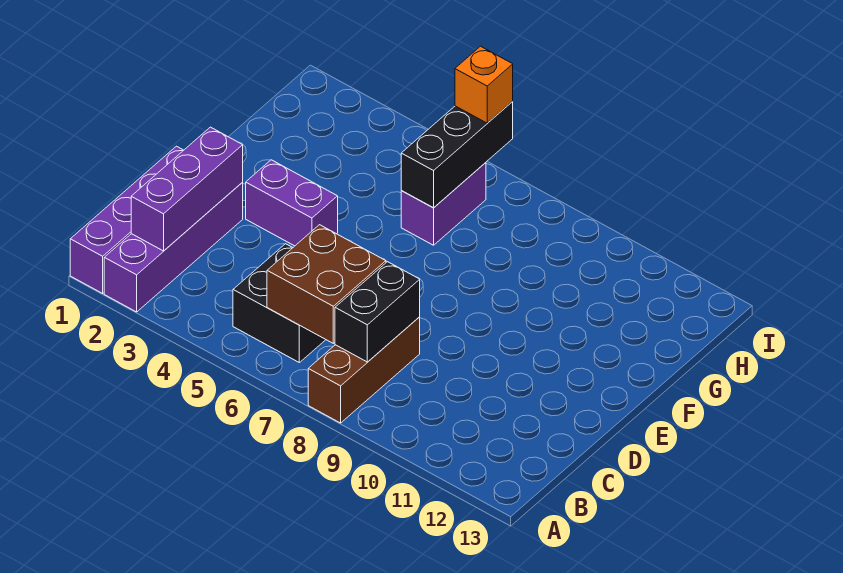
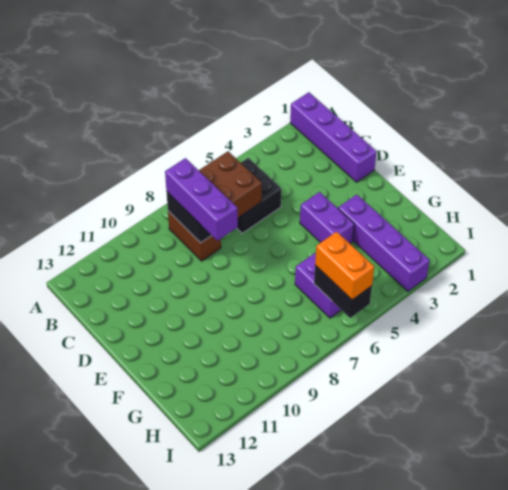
purple 1x4 brick [104,182,243,312] -> purple 1x4 brick moved to [338,195,430,291]
brown 1x3 brick [308,317,420,423] -> brown 1x2 brick [168,211,221,261]
purple 1x3 brick [131,127,243,251] -> purple 1x3 brick moved to [165,158,238,241]
purple 1x2 brick [246,160,338,246] -> purple 1x2 brick turned to [300,192,354,243]
black 1x3 brick [401,102,513,208] -> black 1x2 brick [314,265,372,318]
orange 1x1 brick [455,46,513,123] -> orange 1x2 brick [315,232,374,300]

